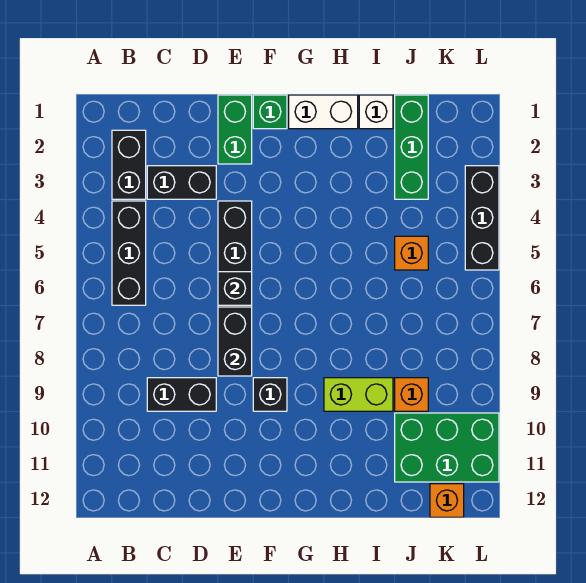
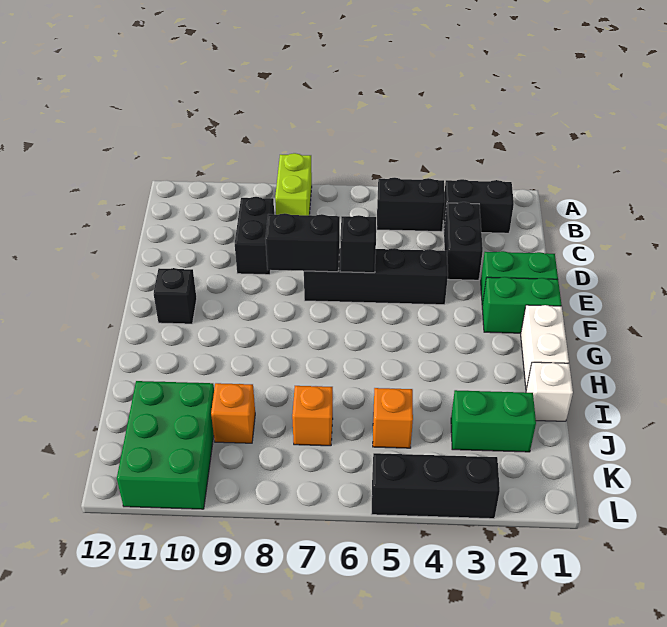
black 1x3 brick [112,201,146,305] -> black 1x2 brick [377,178,445,232]
green 1x1 brick [253,95,287,129] -> green 1x2 brick [482,277,561,333]
black 1x1 brick [253,378,287,411] -> black 1x1 brick moved to [154,268,197,324]
lime 1x2 brick [324,378,393,411] -> lime 1x2 brick moved to [275,153,312,215]
green 1x3 brick [395,95,428,199] -> green 1x2 brick [451,390,536,452]
orange 1x1 brick [430,484,464,517] -> orange 1x1 brick moved to [292,386,333,446]

